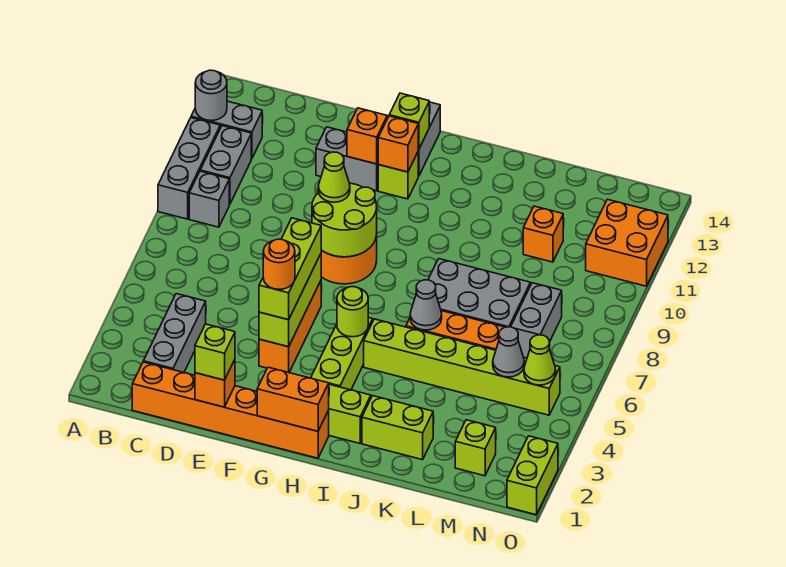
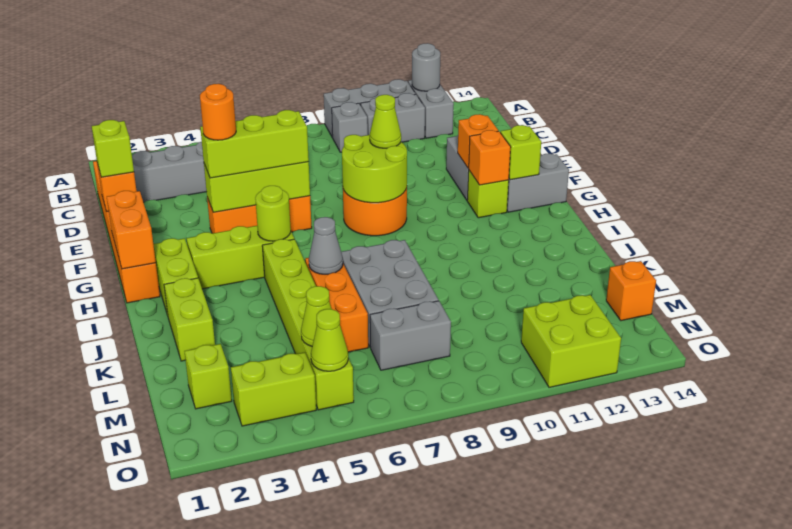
orange 1x1 brick [523,206,563,262] -> orange 1x1 brick moved to [606,261,656,321]
grey 1x1 cone [493,327,524,377] -> lime 1x1 cone [301,286,331,346]
orange 2x2 brick [586,199,668,286] -> lime 2x2 brick [521,295,621,387]
lime 1x2 brick [507,436,558,515] -> lime 1x2 brick moved to [231,352,316,426]

